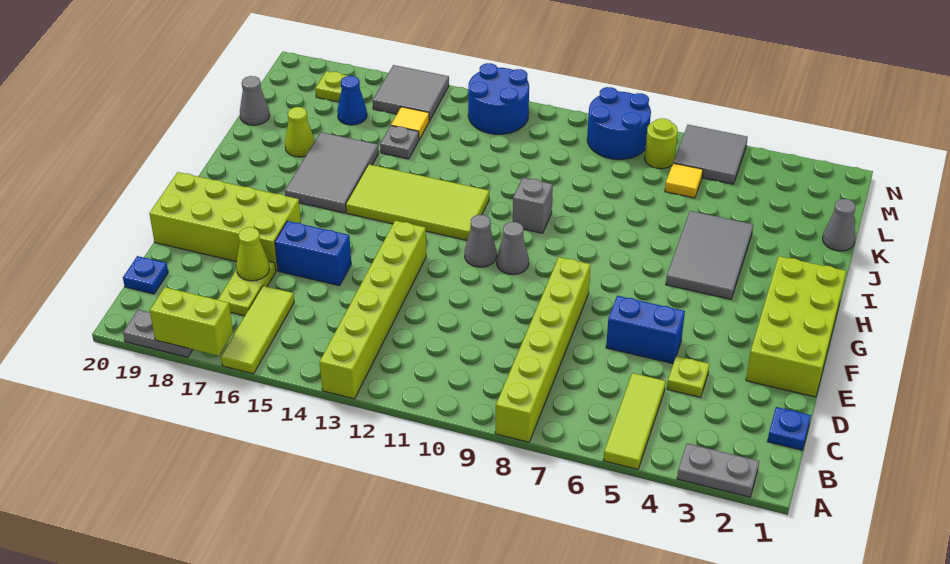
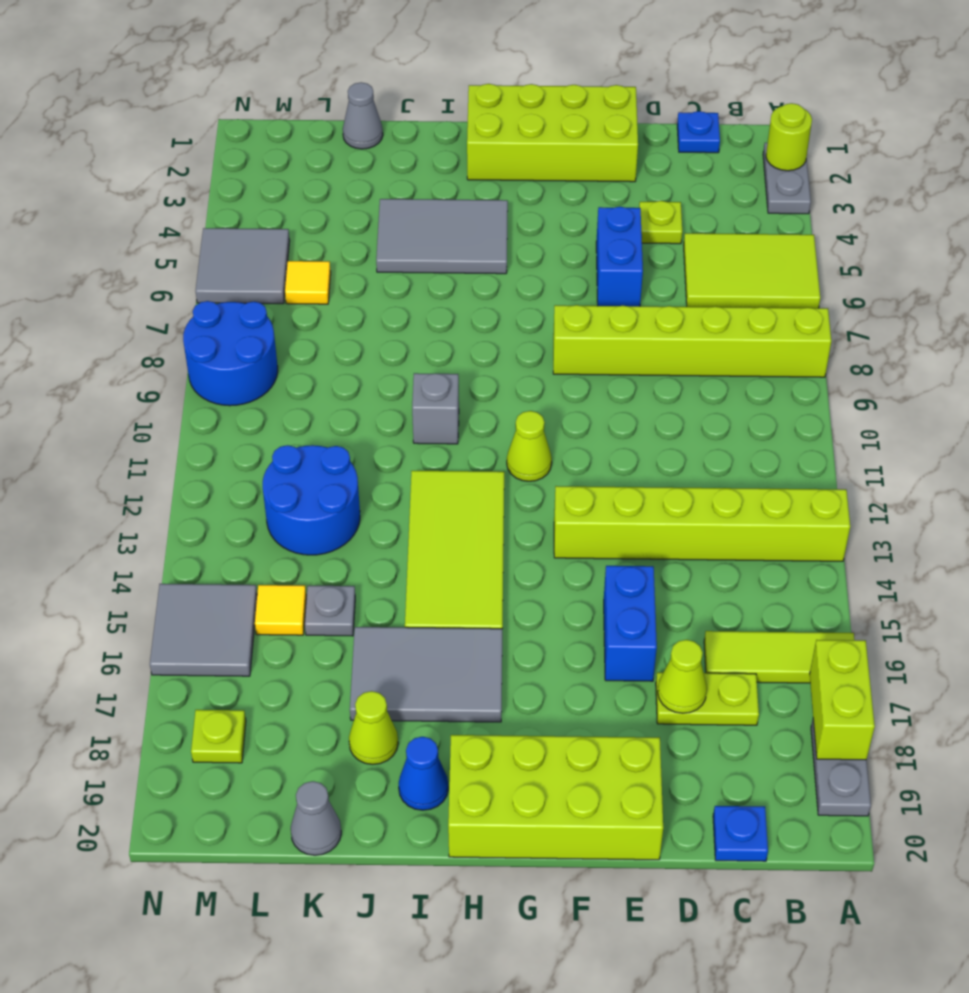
lime 1x3 tile [603,373,666,469] -> lime 2x3 tile [684,233,820,308]
lime 2x4 brick [149,172,301,271] -> lime 2x4 brick turned to [448,735,663,860]
grey 1x1 cone [497,222,529,275] -> none
grey 1x1 cone [465,215,497,267] -> lime 1x1 cone [507,411,552,481]
blue 1x1 cone [337,76,367,125] -> blue 1x1 cone moved to [399,737,448,810]
lime 1x1 round brick [645,118,678,169] -> lime 1x1 round brick moved to [766,103,812,171]
blue 2x2 round brick [468,63,529,134] -> blue 2x2 round brick moved to [263,445,360,555]

